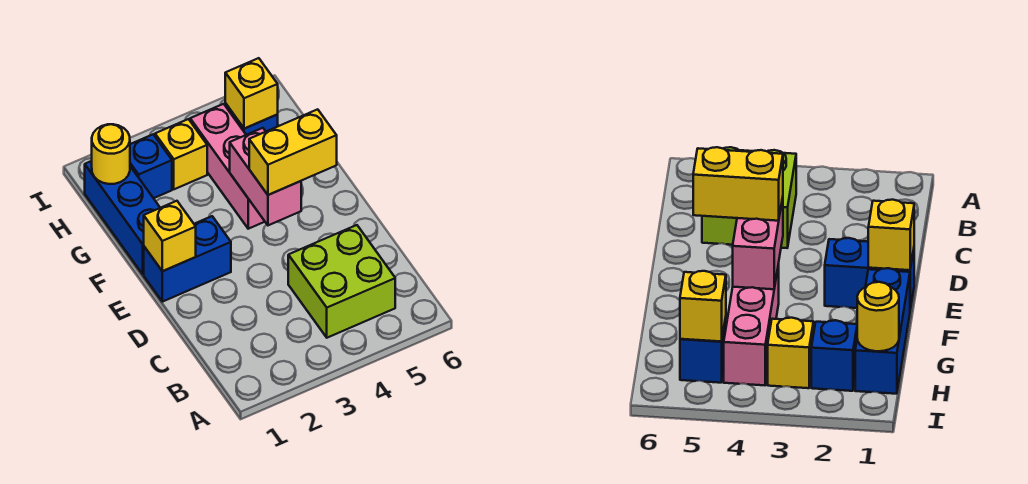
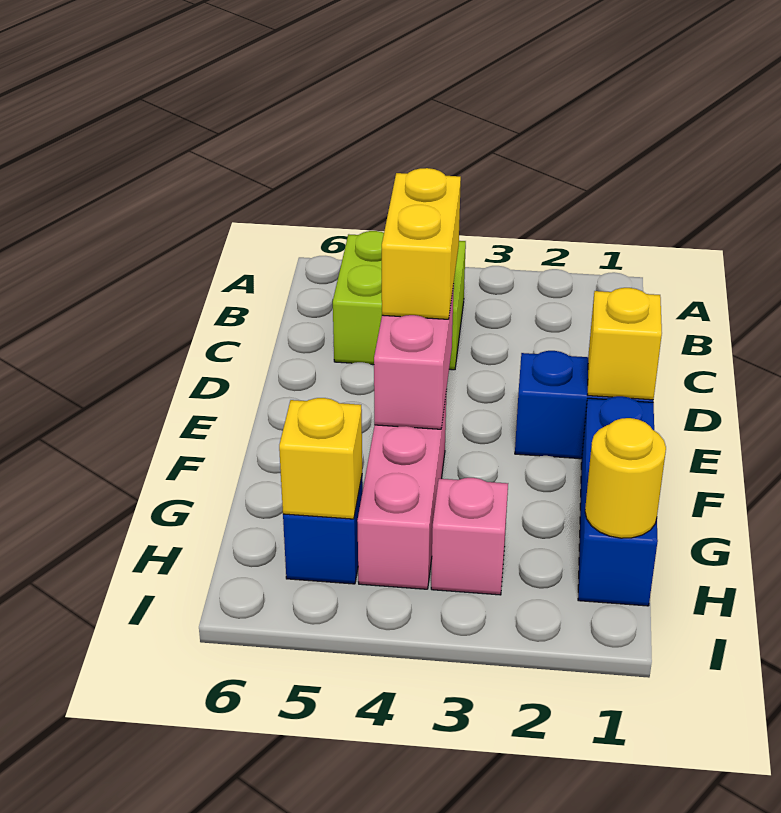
yellow 1x2 brick [249,109,337,195] -> yellow 1x2 brick turned to [382,168,461,319]
blue 1x1 brick [130,134,172,198] -> none
yellow 1x1 brick [155,119,207,189] -> pink 1x1 brick [431,478,508,595]

